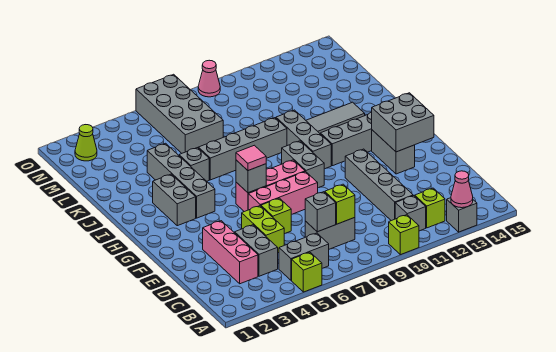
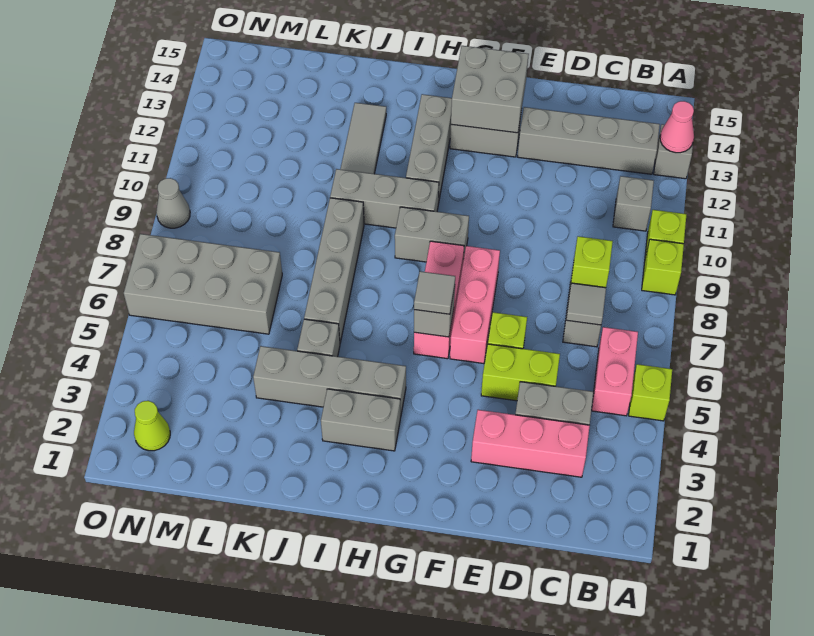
grey 1x2 brick [279,233,329,280] -> pink 1x2 brick [592,327,638,416]
lime 1x1 brick [415,188,445,228] -> lime 1x1 brick moved to [642,239,684,295]
grey 1x1 brick [305,192,336,232] -> grey 1x1 tile [566,283,606,325]
grey 1x4 brick [345,149,413,221] -> grey 1x4 brick moved to [518,107,660,174]
pink 1x1 tile [236,145,266,171] -> grey 1x1 tile [414,271,455,314]
pink 1x1 cone [198,60,220,97] -> grey 1x1 cone [156,178,190,228]

